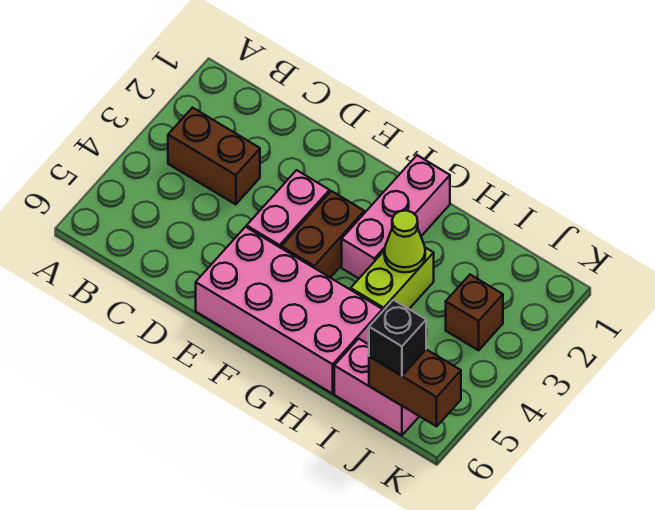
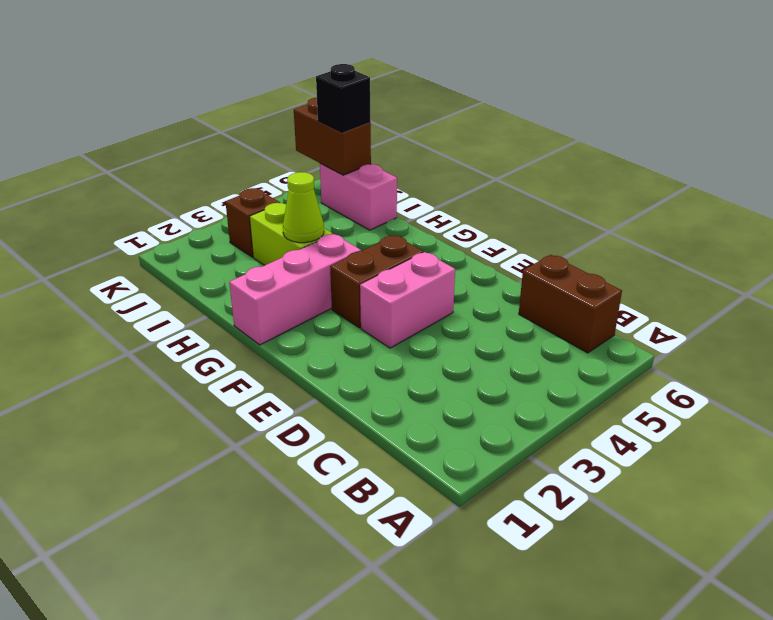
brown 1x2 brick [168,108,260,204] -> brown 1x2 brick moved to [519,255,622,353]
pink 2x4 brick [196,227,383,394] -> none
lime 1x2 brick [351,248,434,311] -> lime 1x2 brick turned to [250,203,333,265]

